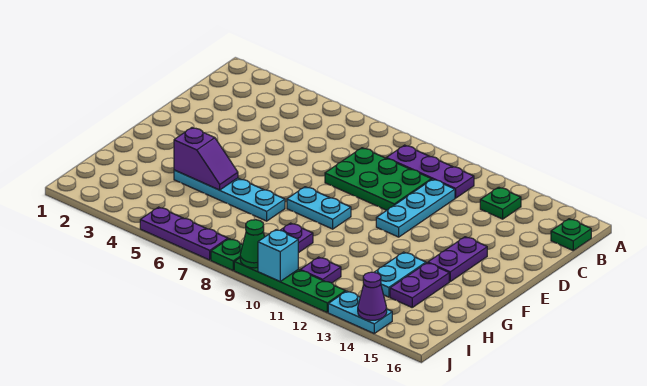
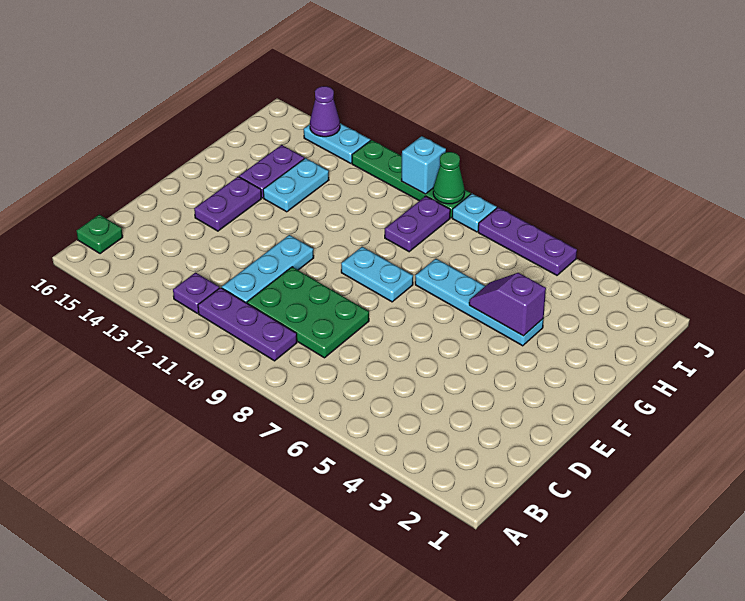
green 1x1 plate [480,187,521,219] -> none
purple 1x1 plate [300,257,341,283] -> purple 1x1 plate moved to [173,273,219,313]
green 1x1 plate [211,239,243,270] -> cyan 1x1 plate [452,194,497,232]

